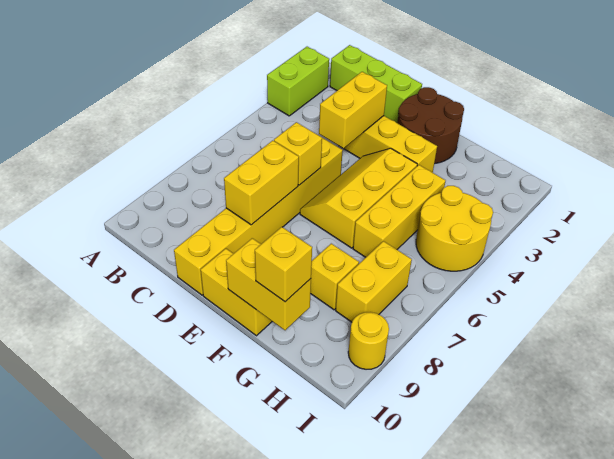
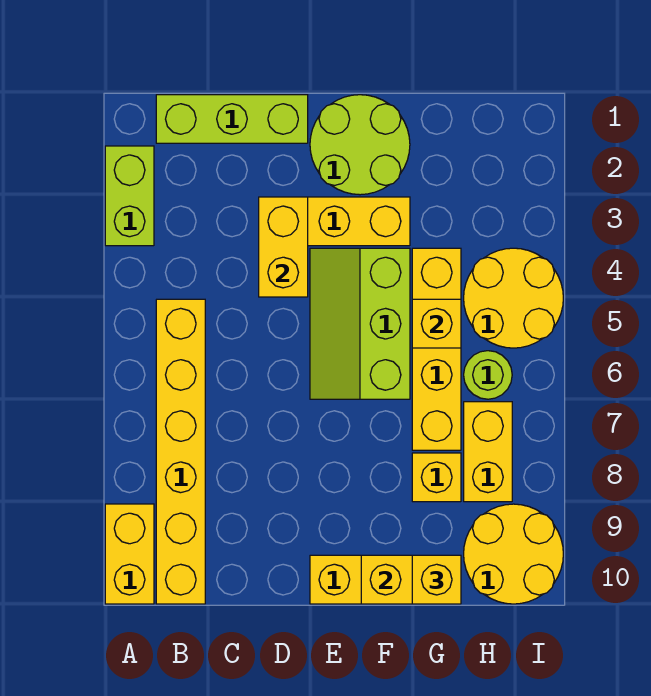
yellow 1x6 brick [174,138,343,295] -> yellow 1x6 brick moved to [156,299,205,604]
yellow 1x1 brick [274,122,322,185] -> yellow 1x1 brick moved to [412,299,461,348]
yellow 1x2 brick [224,141,299,225] -> yellow 1x2 brick moved to [105,504,154,604]
brown 2x2 round brick [397,87,464,164] -> lime 2x2 round brick [310,95,410,195]
yellow 2x3 slope [300,148,417,248] -> lime 2x3 slope [310,248,410,399]
yellow 1x3 brick [353,165,446,257] -> yellow 1x4 brick [412,248,461,450]
none -> lime 1x1 round brick [464,351,512,399]
yellow 1x1 round brick [348,312,389,369] -> yellow 2x2 round brick [464,504,563,604]

